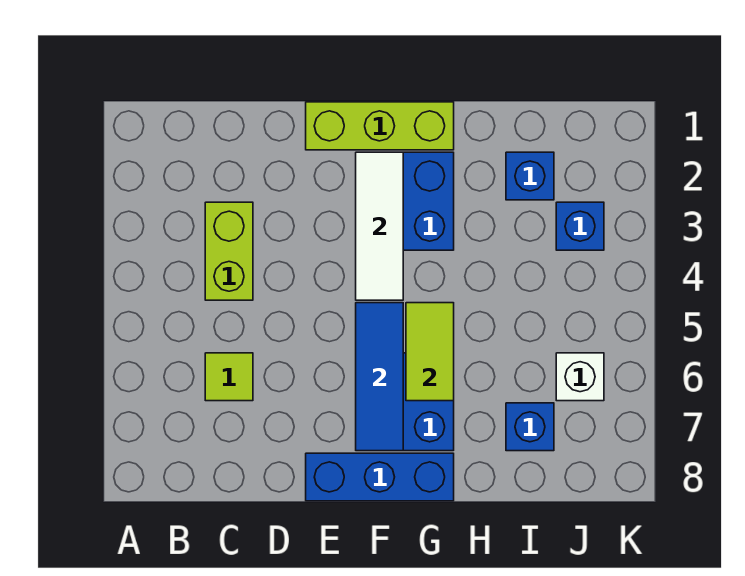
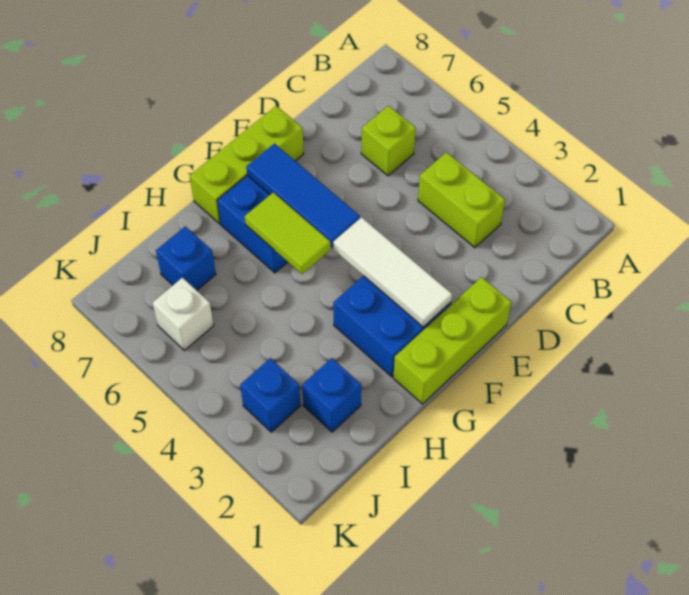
lime 1x1 tile [205,353,253,401] -> lime 1x1 brick [361,106,416,176]
blue 1x3 brick [306,453,454,501] -> lime 1x3 brick [190,106,304,224]

